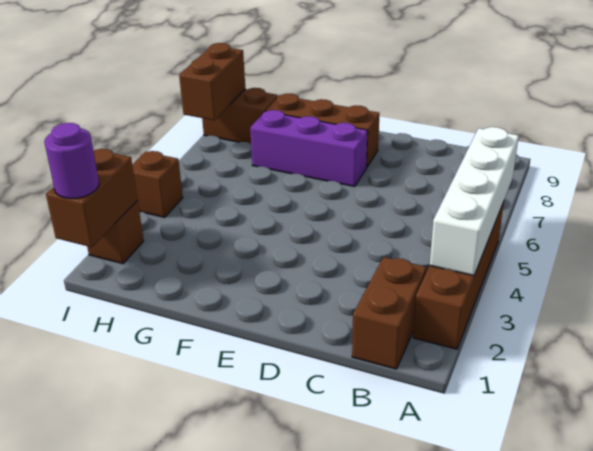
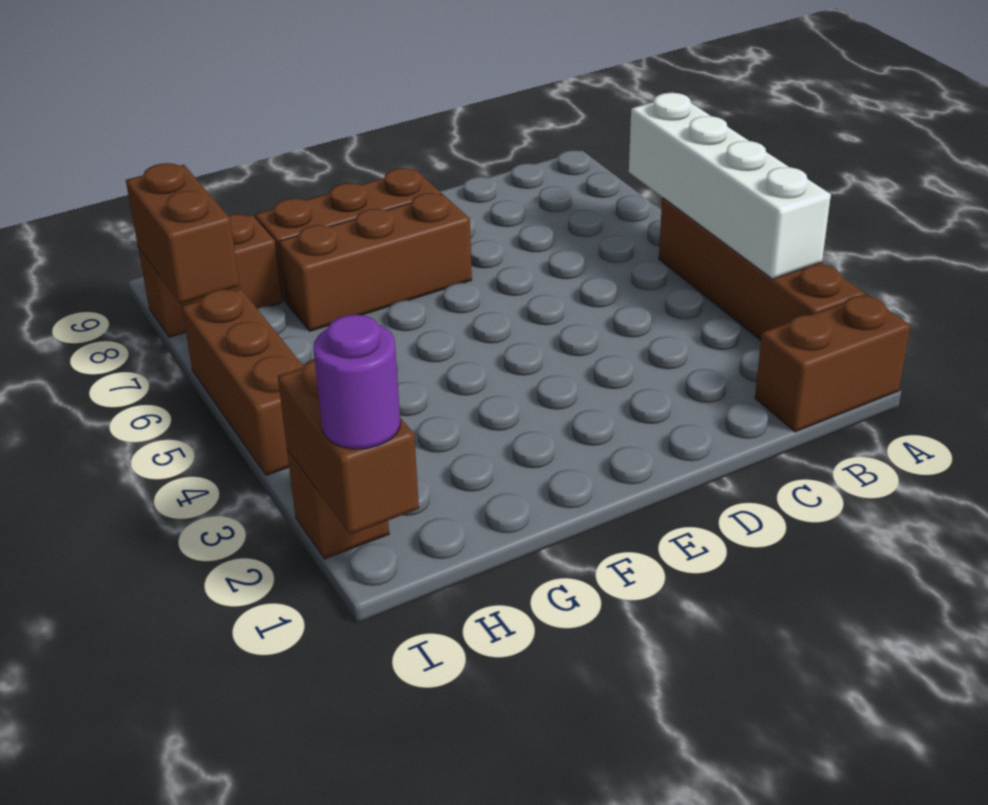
brown 1x2 brick [352,257,427,369] -> brown 1x2 brick turned to [755,295,910,432]
purple 1x3 brick [250,110,368,187] -> brown 1x3 brick [279,193,472,331]
brown 1x1 brick [132,151,183,217] -> brown 1x3 brick [182,289,304,475]

